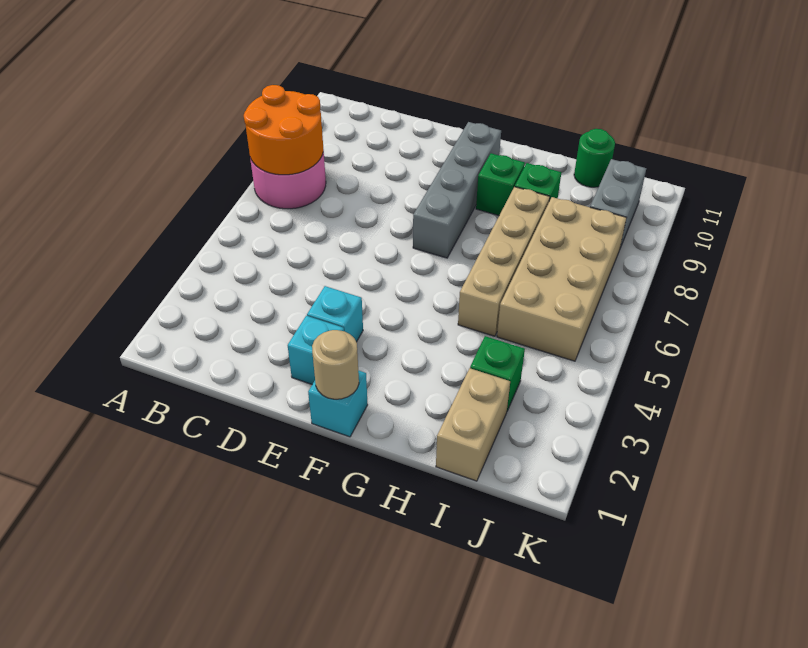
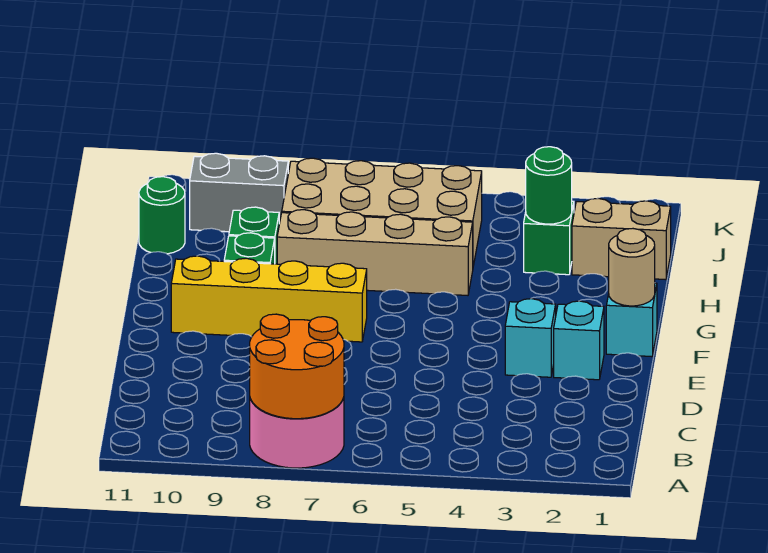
grey 1x4 brick [413,122,501,258] -> yellow 1x4 brick [171,256,367,342]
none -> green 1x1 round brick [526,147,572,224]

